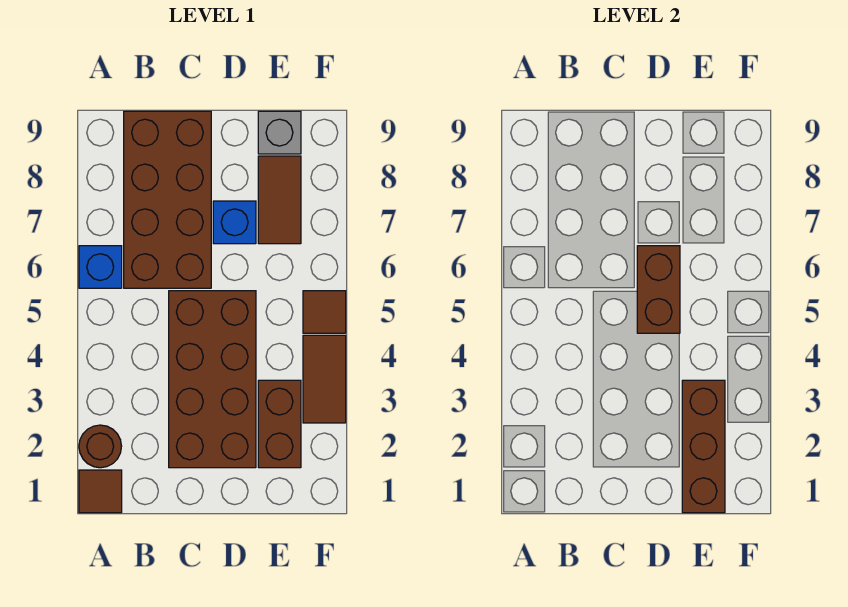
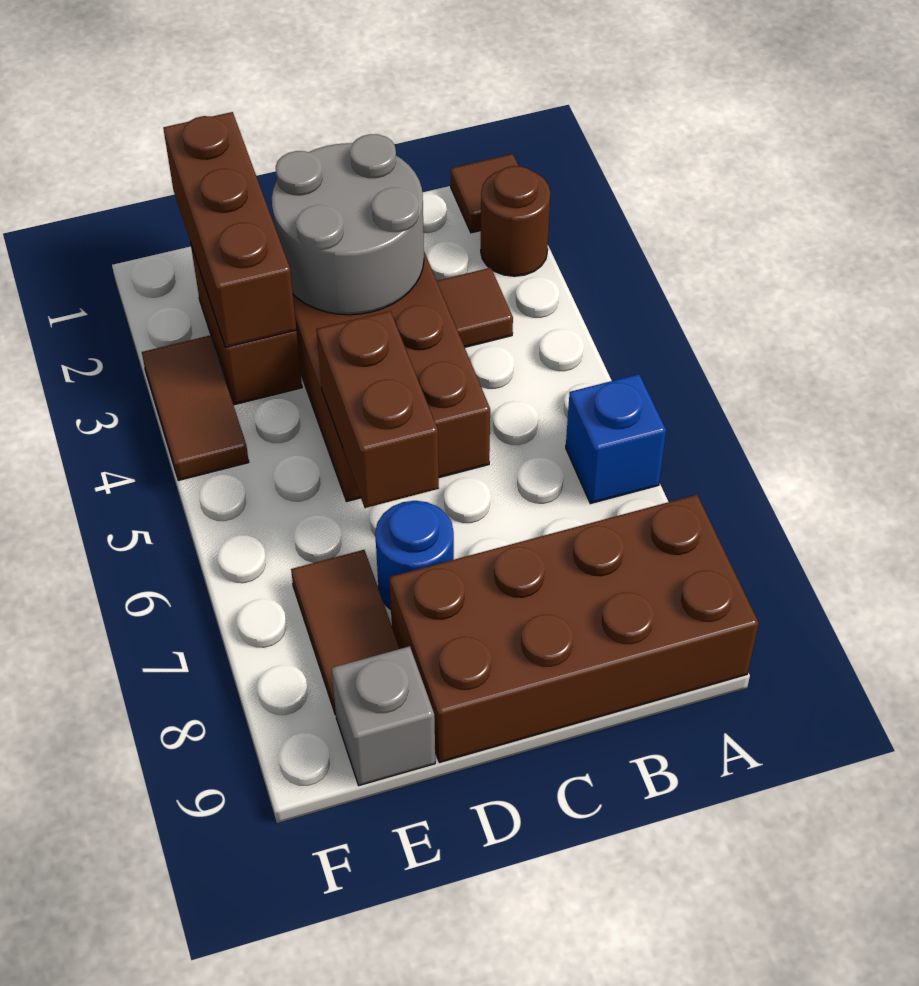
brown 2x4 brick [124,111,211,288] -> brown 2x4 brick turned to [389,495,759,762]
none -> grey 2x2 round brick [272,134,424,315]
blue 1x1 brick [213,201,256,244] -> blue 1x1 round brick [375,501,454,609]
brown 1x1 tile [303,291,346,333] -> brown 1x1 tile moved to [437,268,513,347]

